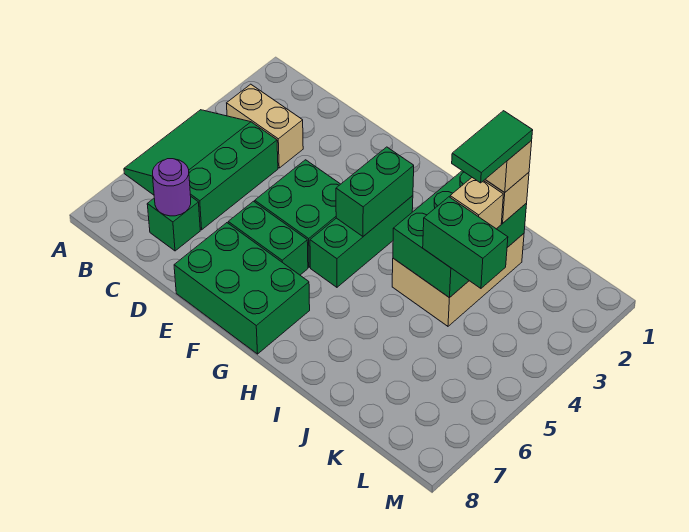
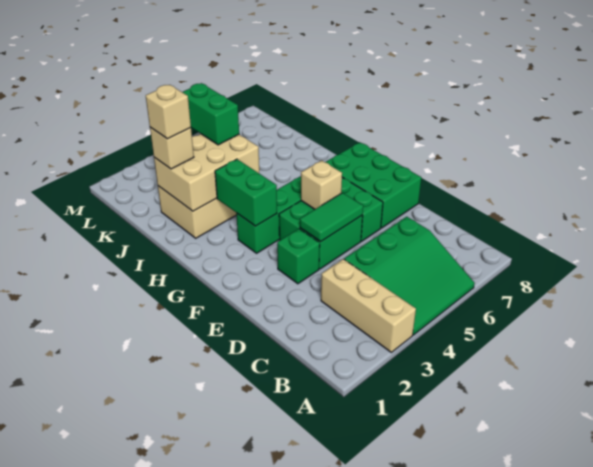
tan 1x2 brick [227,84,303,168] -> tan 1x3 brick [321,259,416,352]
green 1x1 brick [147,197,200,251] -> green 1x1 brick moved to [277,229,320,284]
purple 1x1 round brick [153,159,191,216] -> none
green 1x2 brick [336,147,414,236] -> green 1x2 brick turned to [215,159,277,226]
green 2x3 brick [393,171,527,298] -> tan 2x3 brick [154,134,259,211]
green 1x2 tile [452,111,533,183] -> green 1x2 tile moved to [300,193,363,242]
tan 1x1 brick [450,178,503,229] -> tan 1x1 brick moved to [301,160,342,209]

